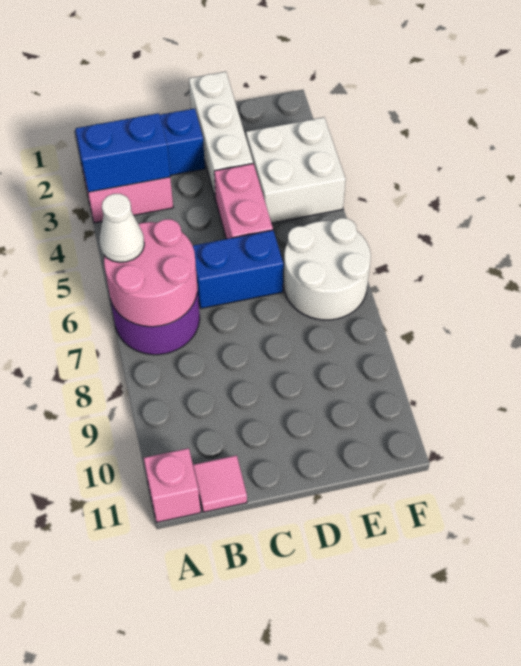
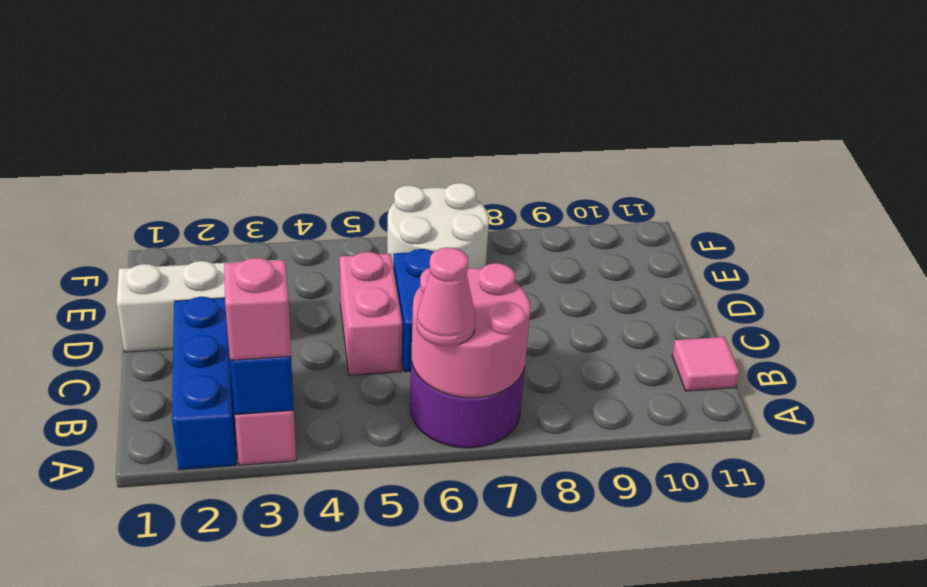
white 1x1 cone [100,194,144,262] -> pink 1x1 cone [417,247,475,346]
pink 1x1 brick [144,448,201,522] -> pink 1x1 brick moved to [224,258,291,360]
pink 1x2 brick [214,164,273,239] -> pink 1x2 brick turned to [340,252,402,375]
white 2x2 brick [246,117,346,223] -> none

